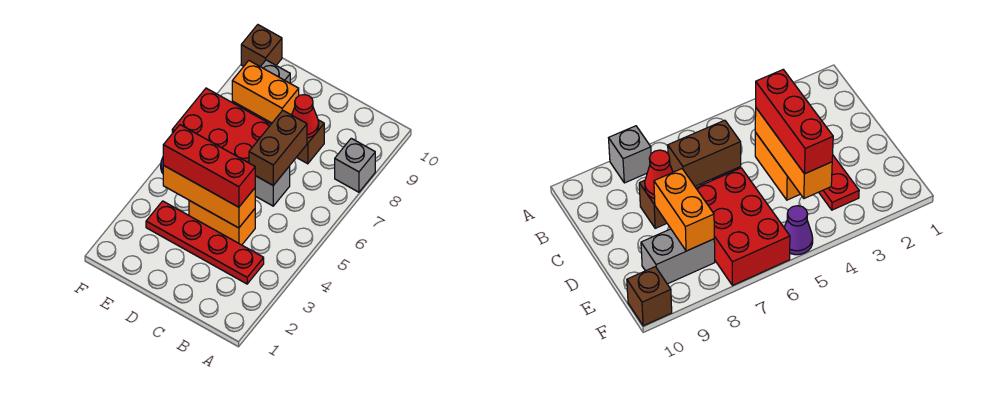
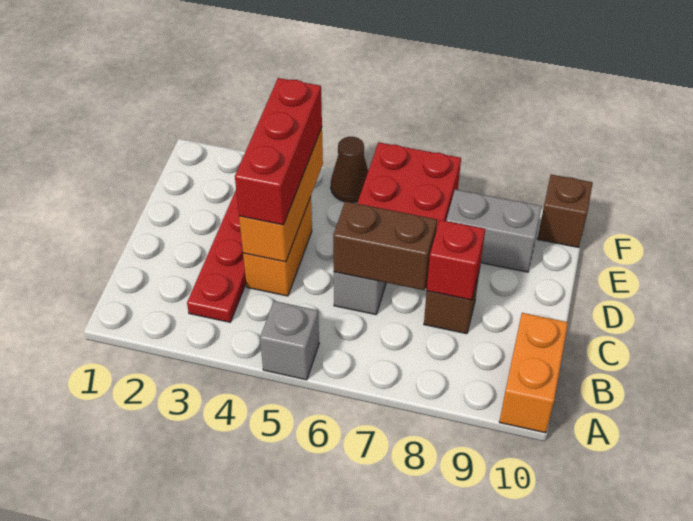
grey 1x1 brick [335,138,375,192] -> grey 1x1 brick moved to [260,301,319,380]
red 1x1 cone [292,95,319,138] -> red 1x1 brick [427,220,485,300]
orange 1x2 brick [232,61,299,123] -> orange 1x2 brick moved to [499,313,568,433]
purple 1x1 cone [784,206,813,255] -> brown 1x1 cone [331,137,368,203]

